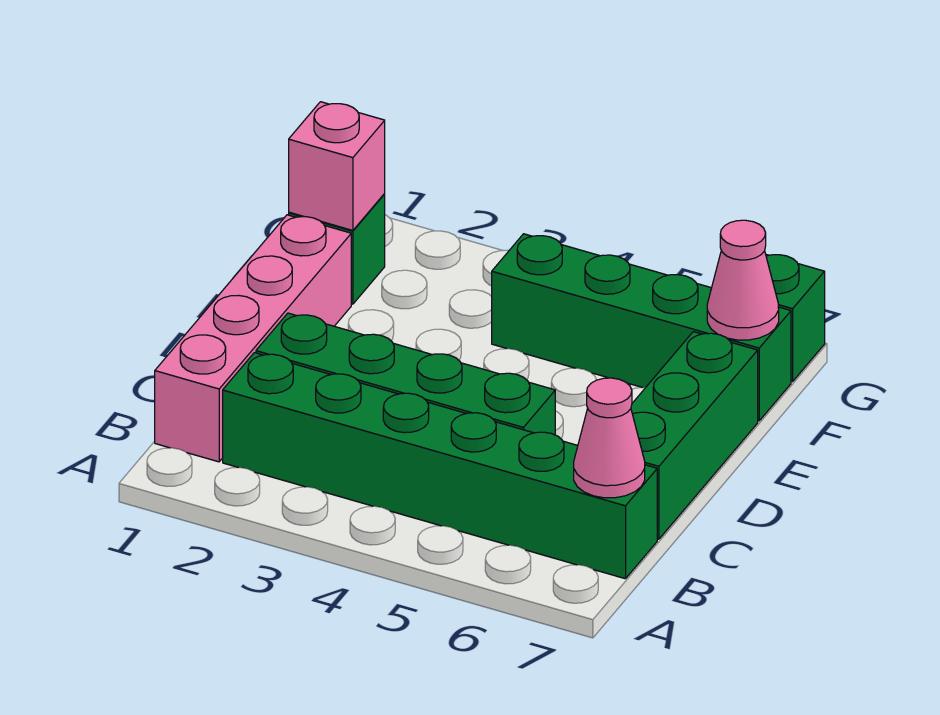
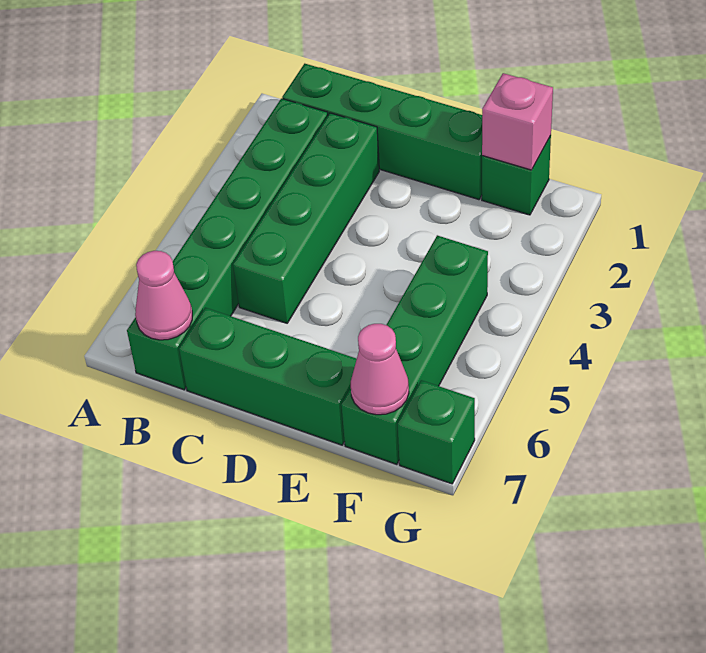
pink 1x4 brick [155,215,351,462] -> green 1x4 brick [282,64,482,200]

